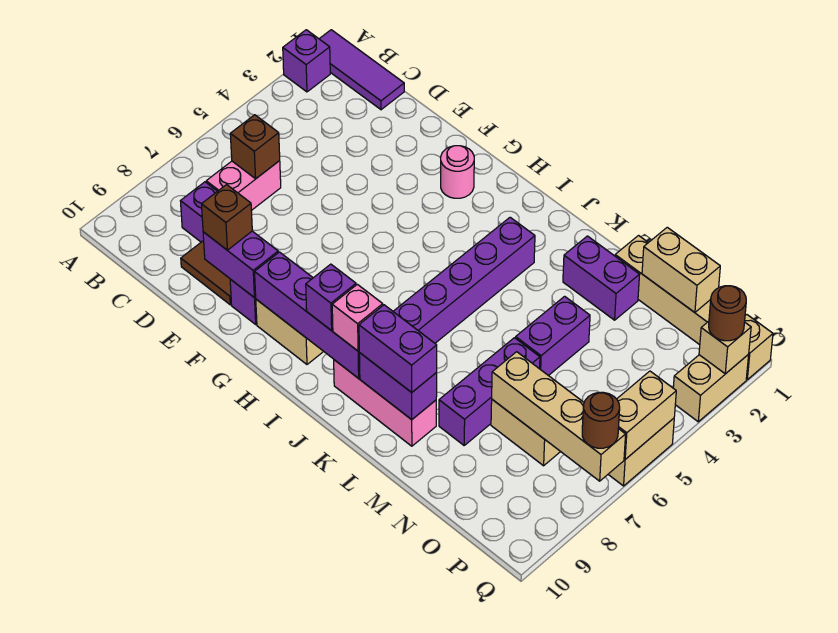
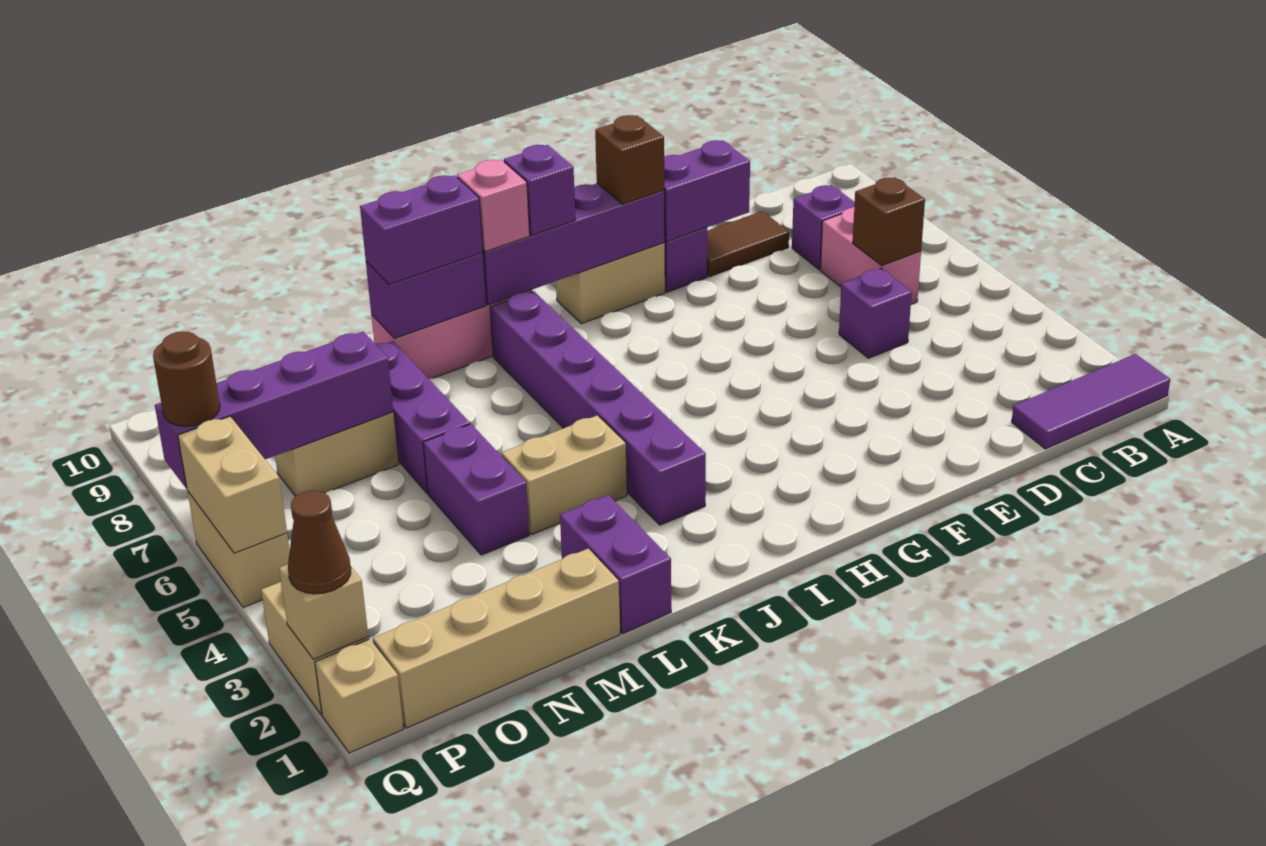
purple 1x1 brick [283,30,330,92] -> purple 1x1 brick moved to [839,268,912,358]
brown 1x1 brick [202,185,252,250] -> brown 1x1 brick moved to [595,115,664,204]
pink 1x1 round brick [441,146,474,198] -> none
purple 1x2 brick [563,236,640,320] -> purple 1x2 brick turned to [560,495,671,633]
tan 1x2 brick [642,227,720,312] -> tan 1x2 brick moved to [501,415,627,534]
tan 1x4 brick [492,352,626,481] -> purple 1x4 brick [155,332,393,489]
brown 1x1 round brick [709,286,746,341] -> brown 1x1 cone [288,491,351,594]

